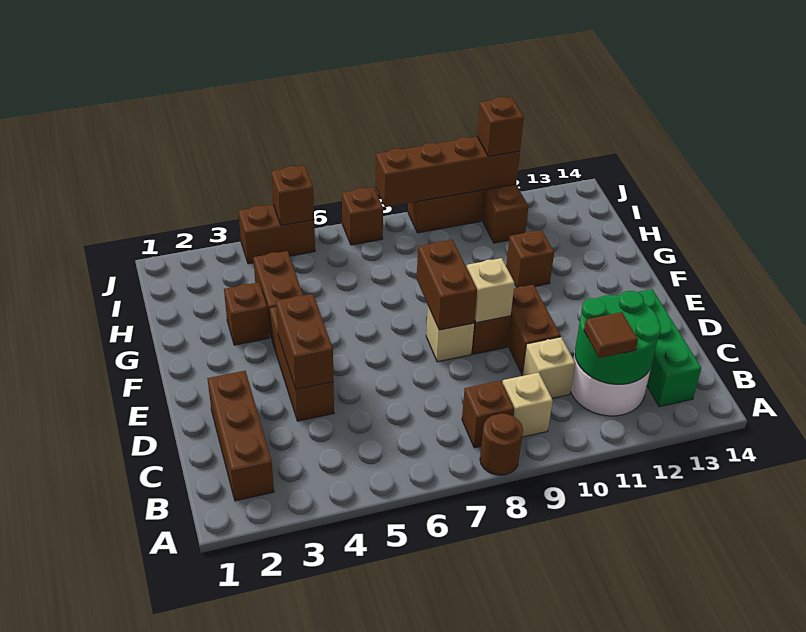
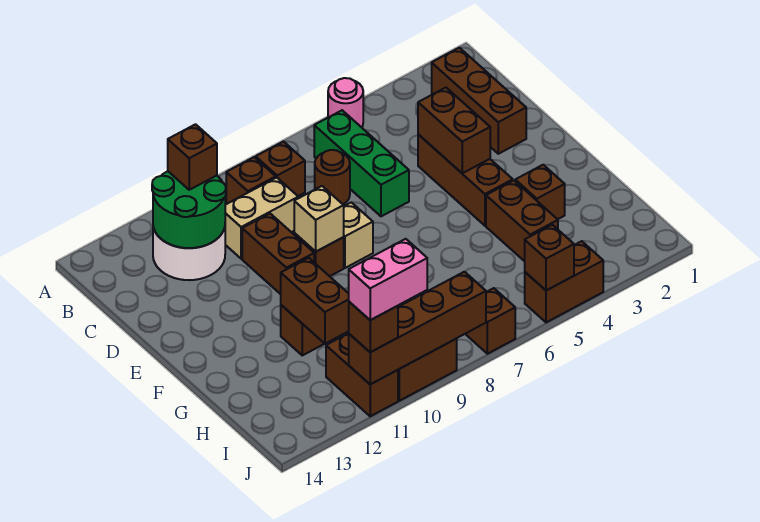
none -> pink 1x1 round brick [328,78,363,127]
brown 1x1 round brick [480,414,523,475] -> brown 1x1 round brick moved to [315,150,350,204]
tan 1x1 brick [502,373,553,437] -> brown 1x1 brick [226,157,276,204]
brown 1x1 tile [584,312,638,358] -> brown 1x1 brick [168,124,217,190]
green 1x3 brick [638,289,701,407] -> green 1x3 brick moved to [314,110,409,216]
tan 1x1 brick [522,337,575,398] -> tan 1x2 brick [225,178,298,259]
brown 1x2 brick [417,240,477,330] -> brown 1x2 brick moved to [281,258,349,344]
none -> pink 1x2 brick [349,239,427,320]

